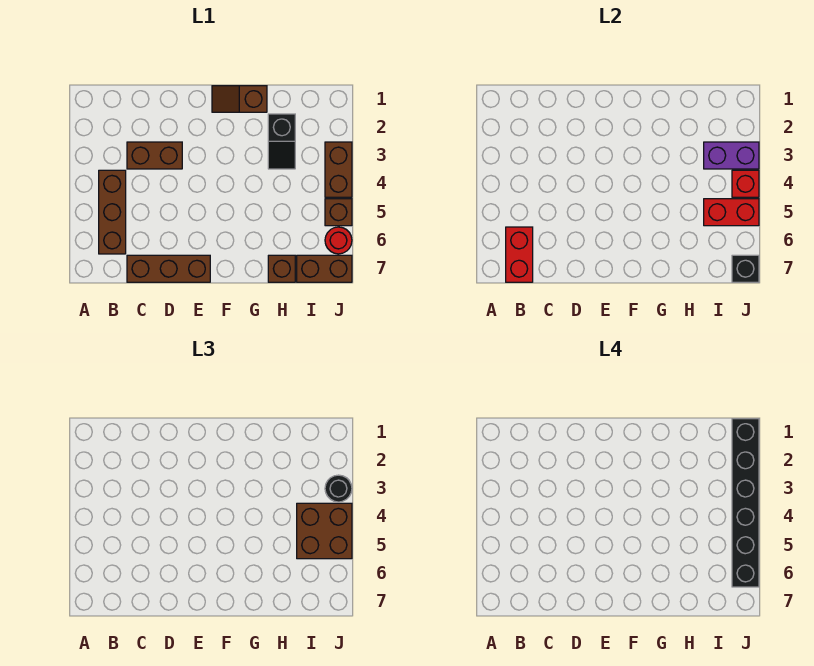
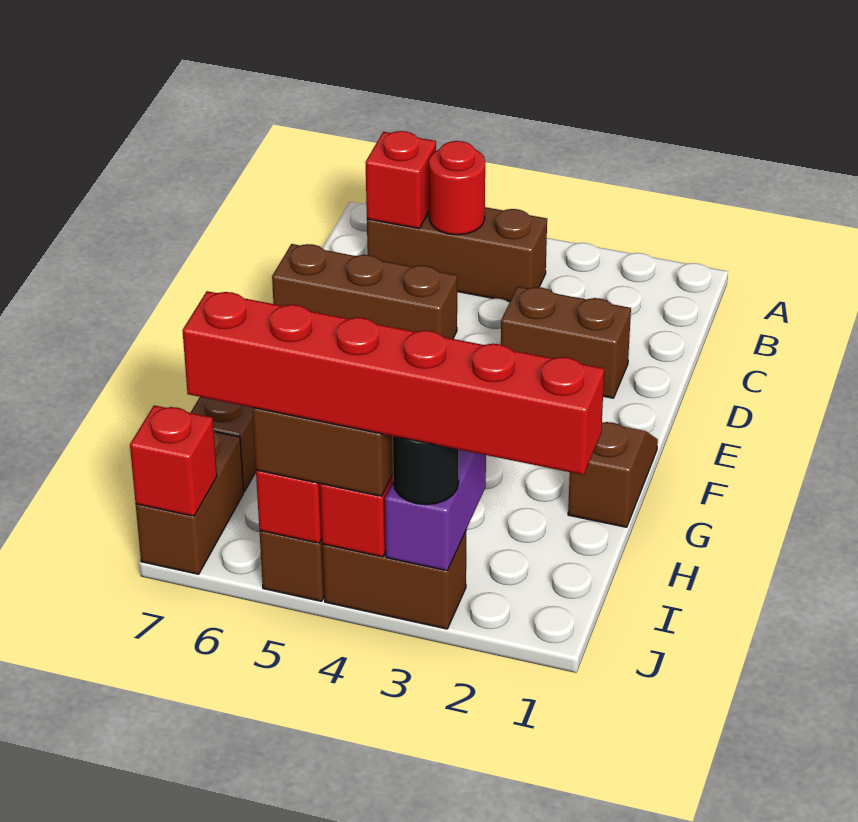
red 1x2 brick [506,227,533,282] -> red 1x1 brick [366,131,436,228]
brown 1x2 brick [127,142,182,169] -> brown 1x2 brick turned to [501,287,631,398]
brown 1x3 brick [127,255,210,282] -> brown 1x3 brick turned to [272,244,457,339]
black 1x2 slope [268,114,295,169] -> none
black 1x6 brick [732,419,759,587] -> red 1x6 brick [182,291,604,475]
red 1x1 round brick [325,227,352,254] -> red 1x1 round brick moved to [429,141,485,235]
black 1x1 brick [732,255,759,282] -> red 1x1 brick [130,405,217,516]

